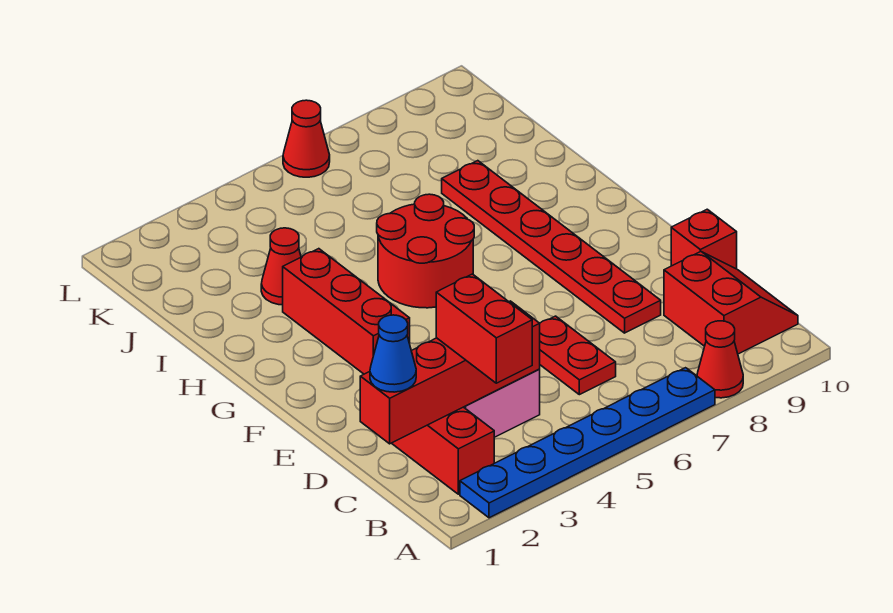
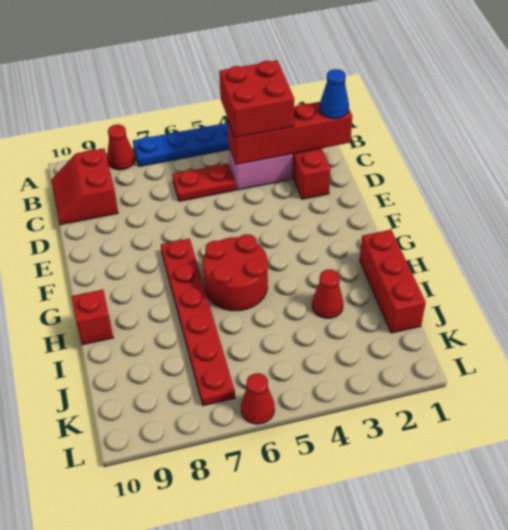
red 1x2 brick [436,274,532,383] -> red 2x2 brick [219,60,294,138]
red 1x2 plate [540,316,616,395] -> red 1x2 plate turned to [172,163,235,201]
red 1x6 plate [442,161,661,333] -> red 1x6 plate moved to [161,238,235,406]
red 1x1 brick [671,209,737,269] -> red 1x1 brick moved to [71,289,113,345]
red 1x3 brick [283,249,410,374] -> red 1x3 brick moved to [359,230,426,333]

